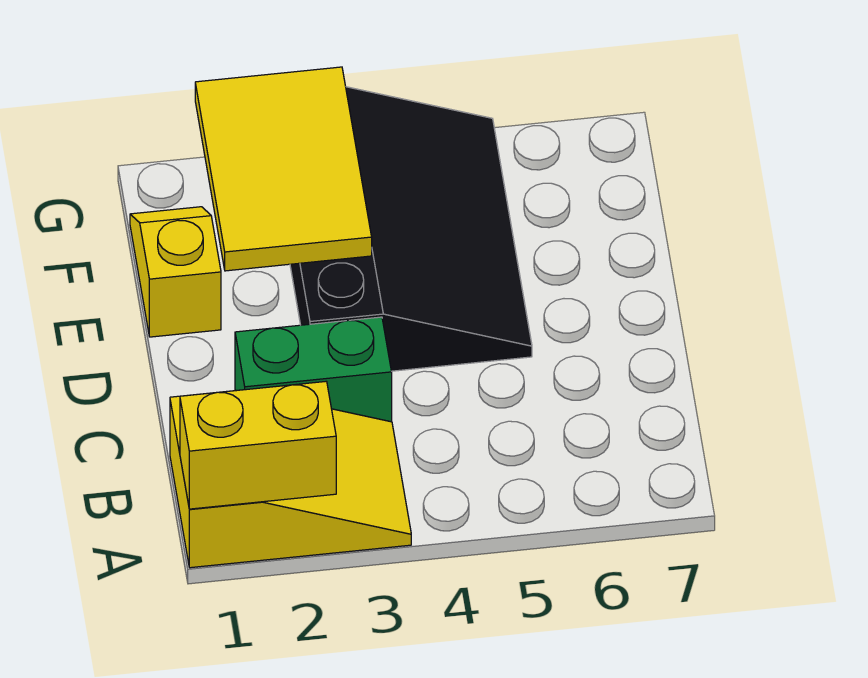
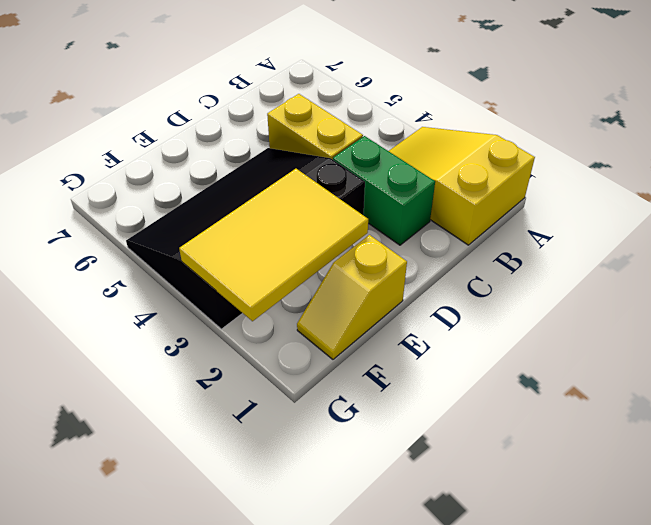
yellow 1x2 brick [180,382,336,509] -> yellow 1x2 brick moved to [267,94,363,159]

